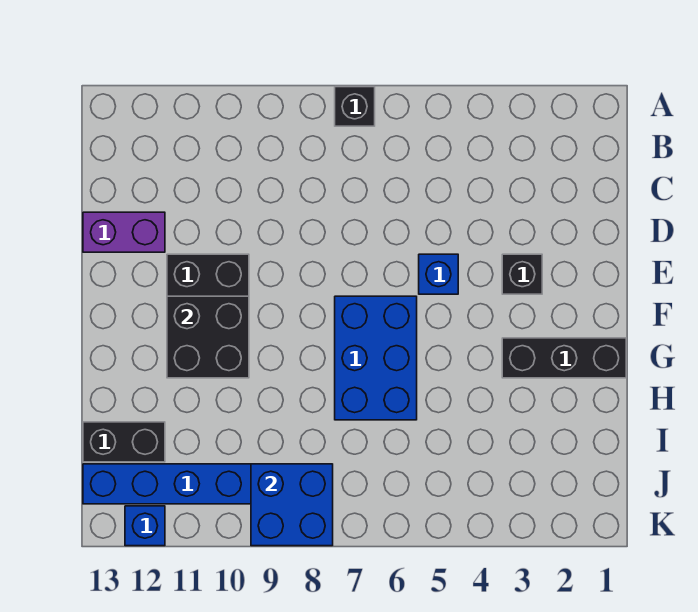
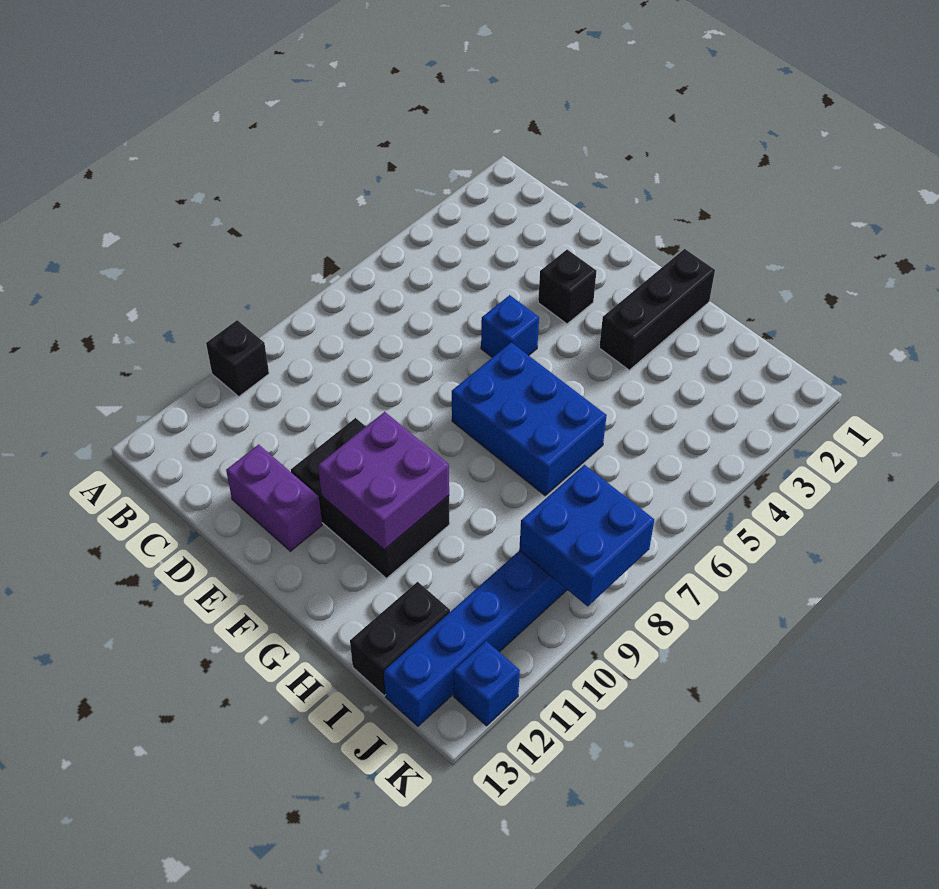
black 1x1 brick [335,87,375,126] -> black 1x1 brick moved to [206,320,269,396]
purple 1x2 brick [83,212,165,252] -> purple 1x2 brick turned to [226,444,322,551]
black 2x2 brick [167,296,249,378] -> purple 2x2 brick [318,412,449,550]

